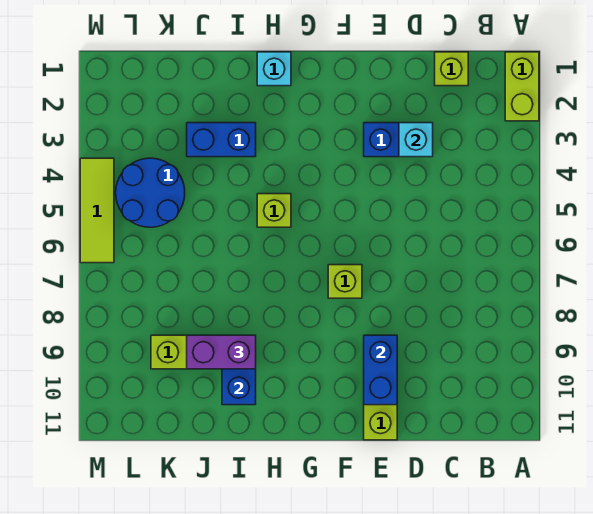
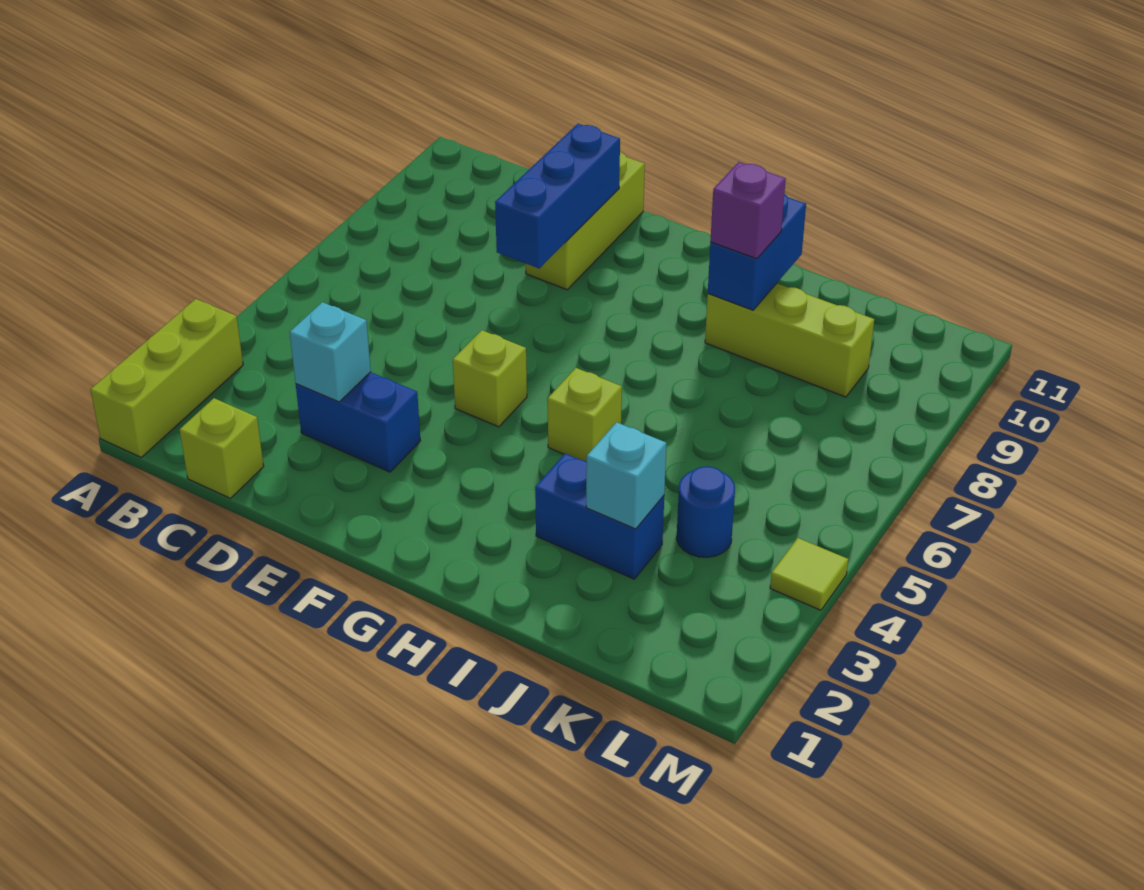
lime 1x2 brick [505,52,539,121] -> lime 1x3 brick [91,299,243,457]
blue 1x2 brick [364,335,397,405] -> blue 1x3 brick [495,124,620,268]
lime 1x1 brick [328,265,362,298] -> lime 1x1 brick moved to [453,330,527,427]
cyan 1x1 brick [257,52,291,86] -> cyan 1x1 brick moved to [586,422,666,529]
purple 1x2 brick [187,335,256,369] -> purple 1x1 brick [710,162,786,259]
blue 2x2 round brick [116,158,185,227] -> blue 1x1 round brick [677,466,735,557]
lime 1x3 tile [80,158,114,263] -> lime 1x1 tile [770,538,848,610]

